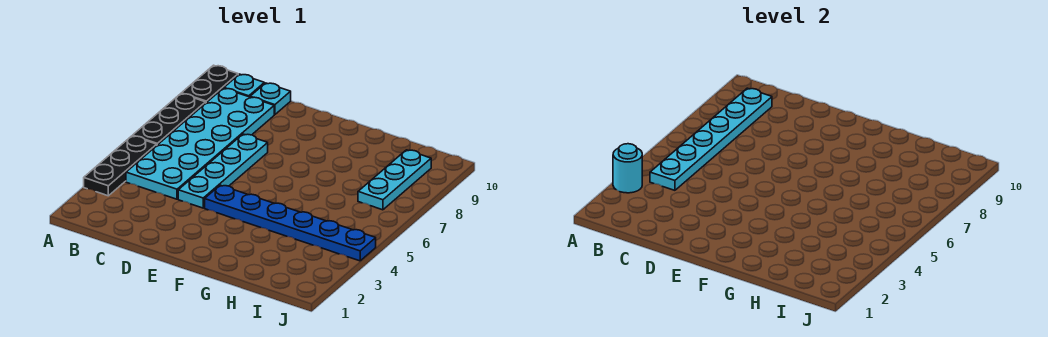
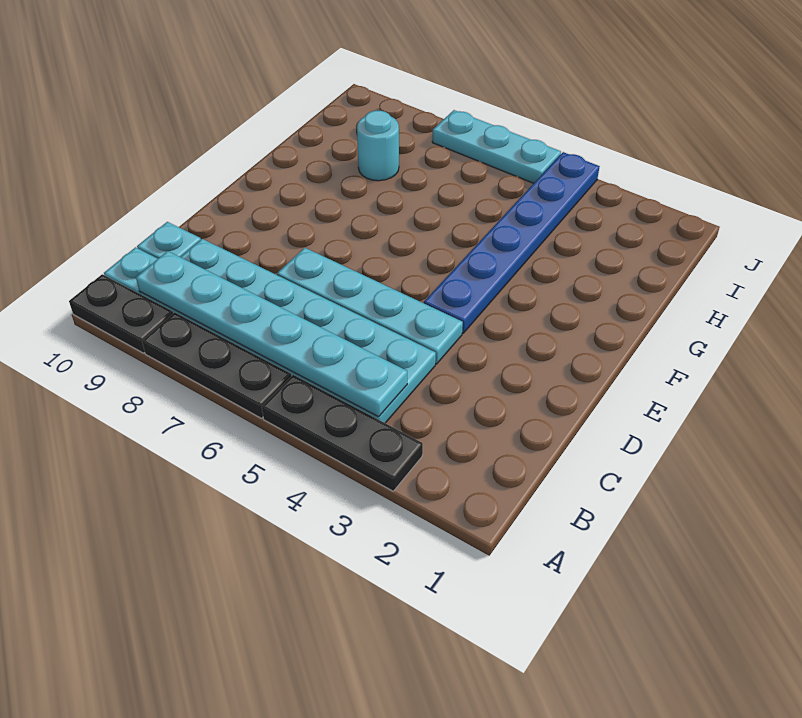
cyan 1x1 round brick [613,144,642,193] -> cyan 1x1 round brick moved to [357,110,399,181]
cyan 1x3 plate [358,150,431,210] -> cyan 1x3 plate moved to [432,110,561,183]

